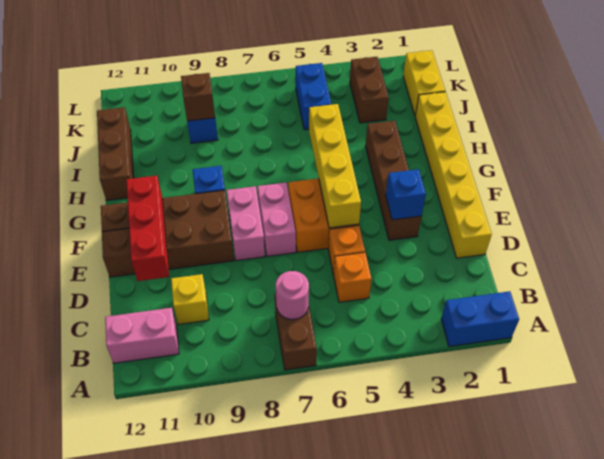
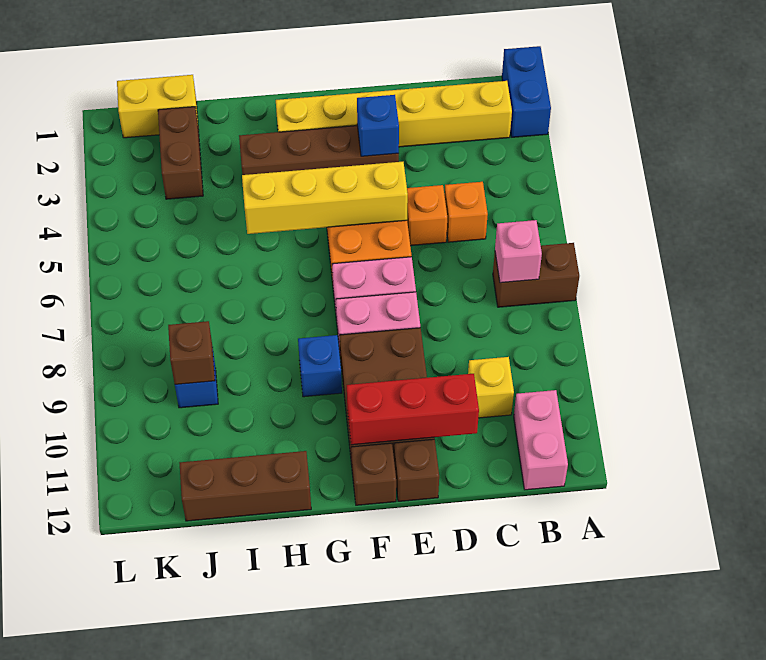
pink 1x1 round brick [276,271,309,319] -> pink 1x1 brick [495,220,542,283]
yellow 1x6 brick [415,92,492,258] -> yellow 1x6 brick moved to [276,81,512,147]
brown 1x2 brick [350,57,389,123] -> brown 1x2 brick turned to [158,107,203,199]
blue 1x2 brick [296,63,331,130] -> none

